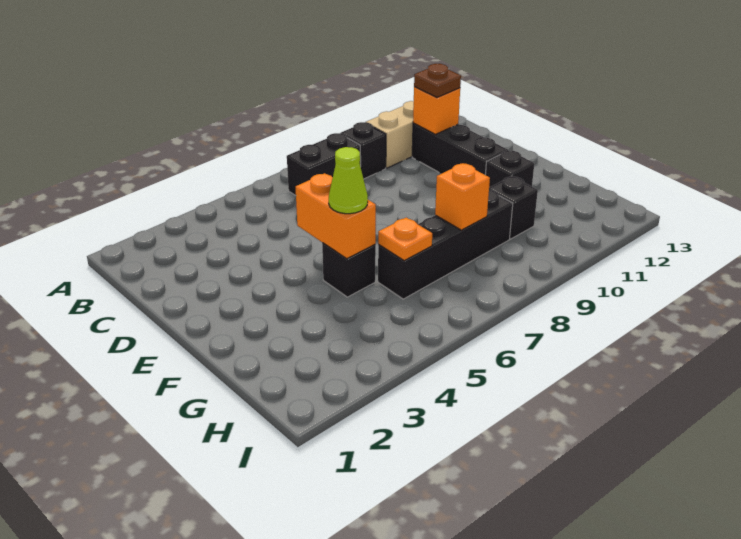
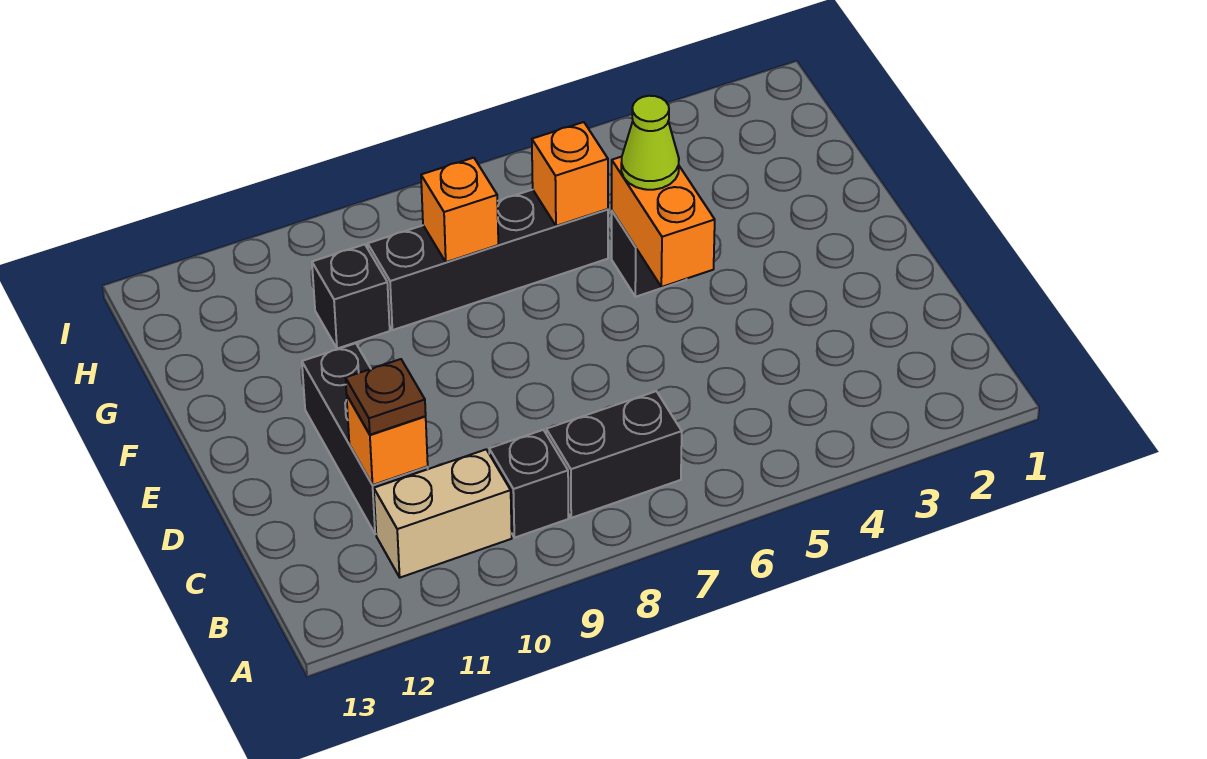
black 1x1 brick [485,151,534,187] -> none
orange 1x1 plate [378,218,432,261] -> orange 1x1 brick [532,122,608,226]

